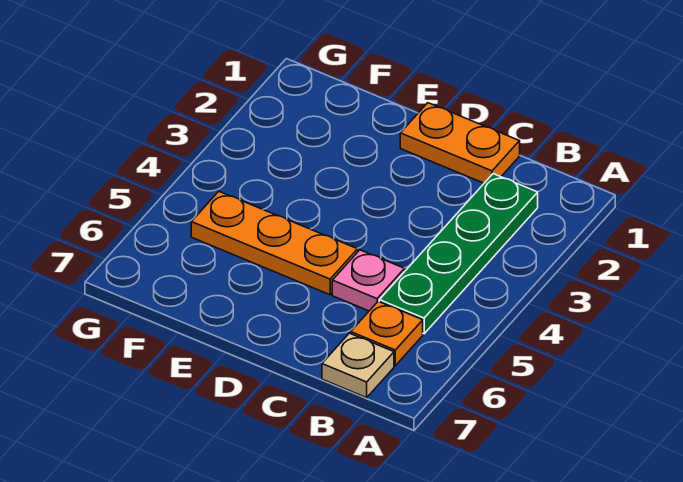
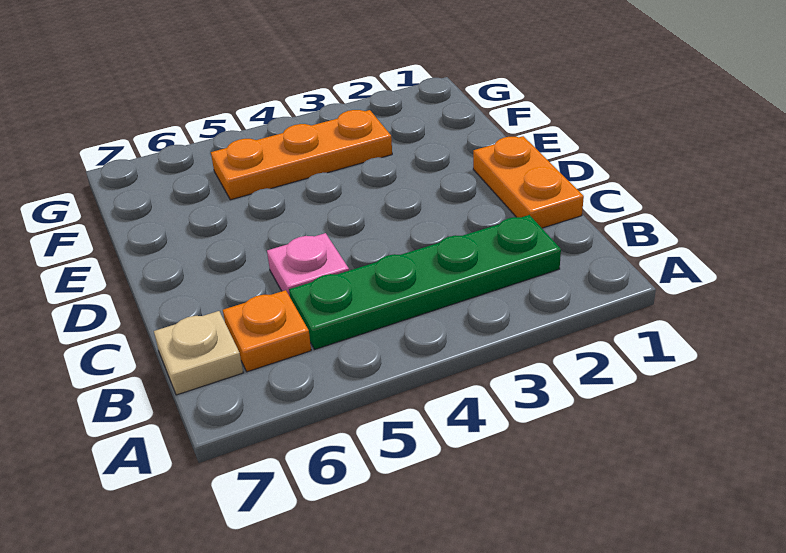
orange 1x3 plate [191,192,358,295] -> orange 1x3 plate turned to [211,110,392,200]

